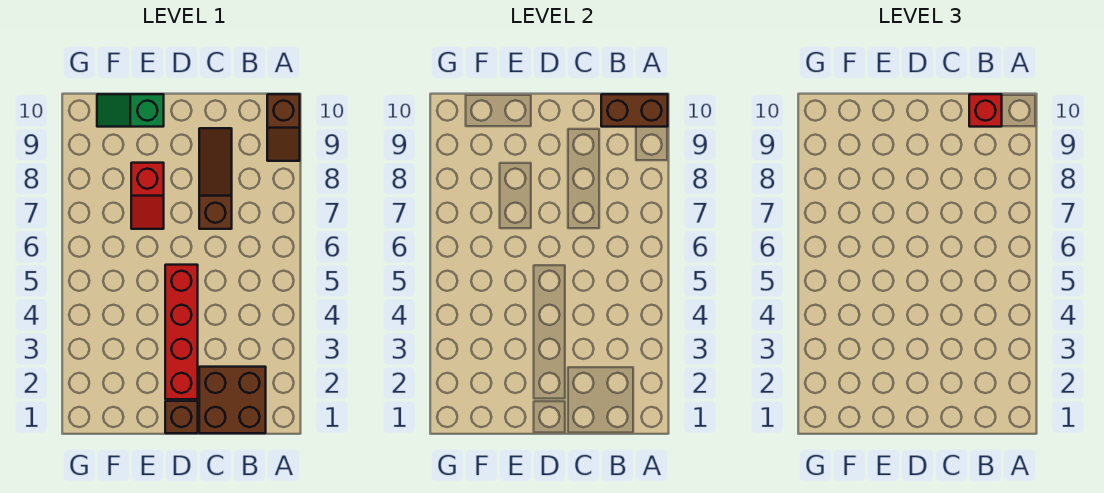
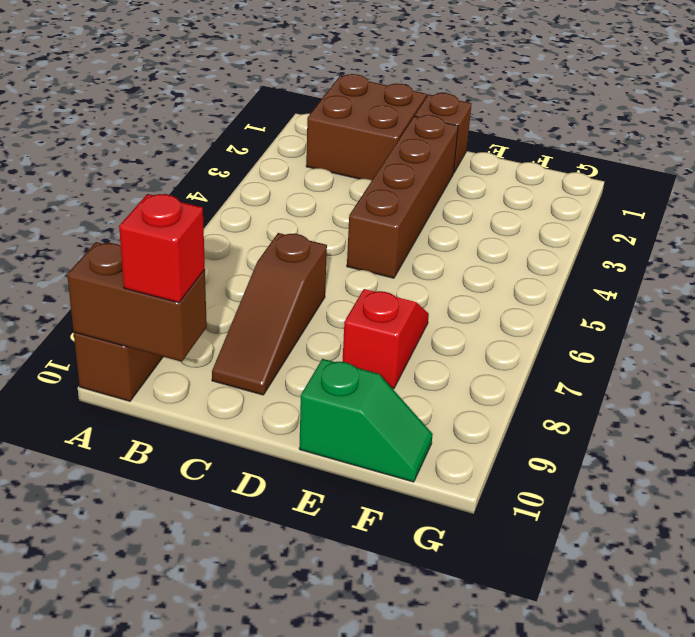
red 1x4 brick [165,265,198,399] -> brown 1x4 brick [347,115,458,278]

